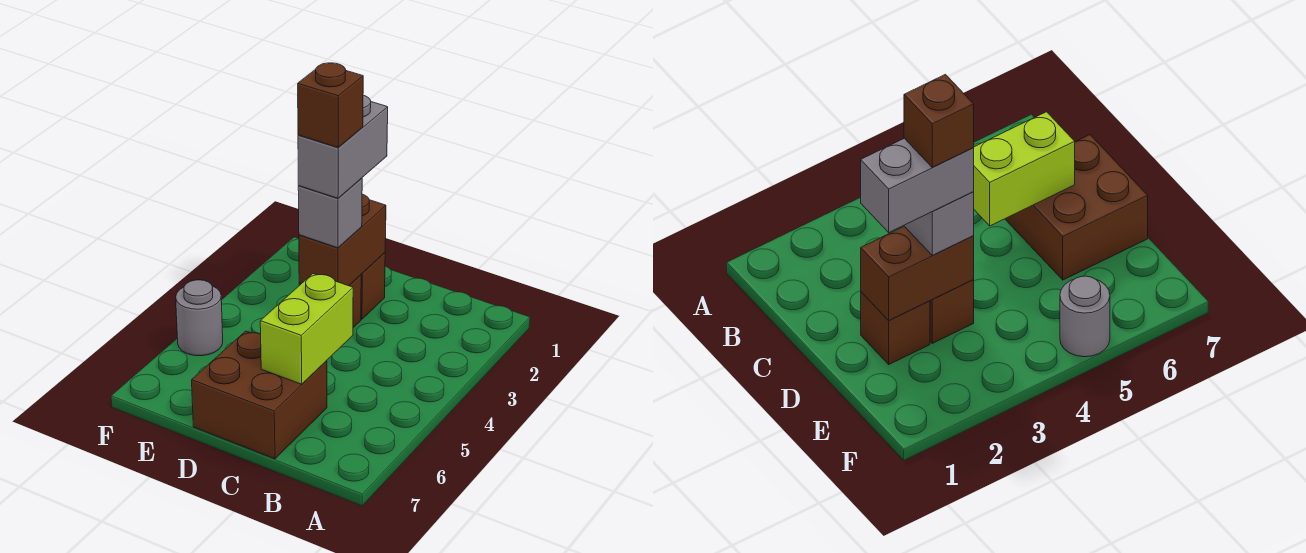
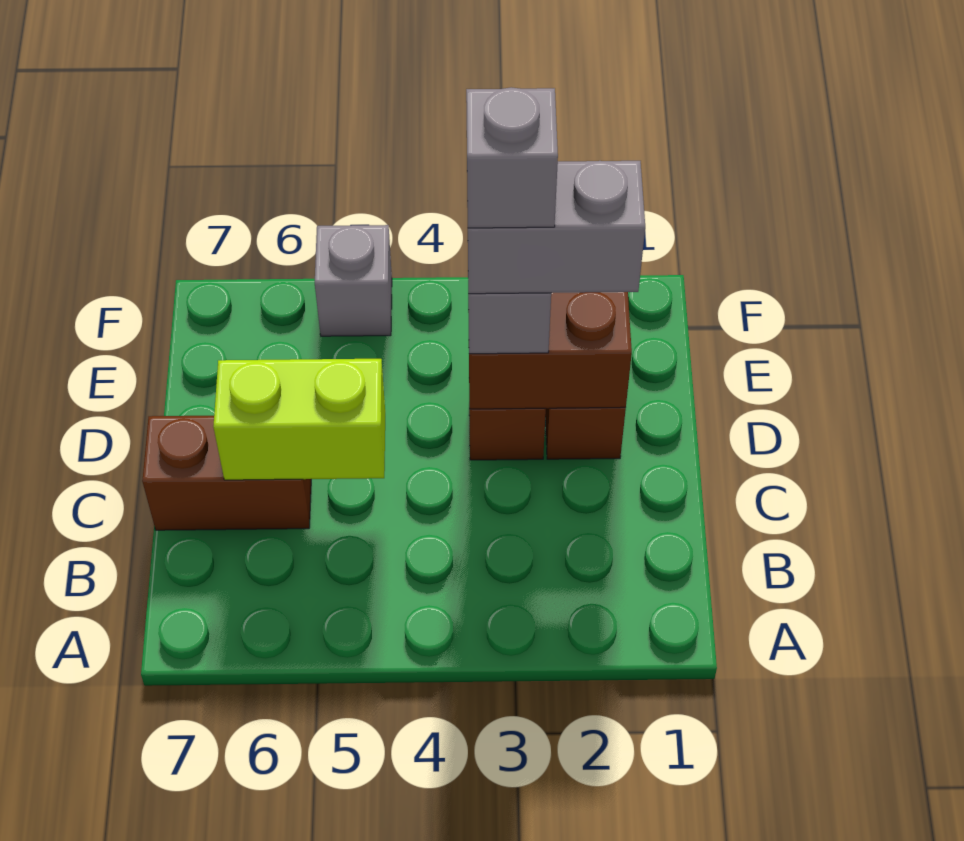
brown 2x2 brick [192,331,327,459] -> brown 1x2 brick [142,416,311,530]
brown 1x1 brick [298,63,363,148] -> grey 1x1 brick [466,87,558,228]
grey 1x1 round brick [176,280,223,356] -> grey 1x1 brick [315,225,392,336]

